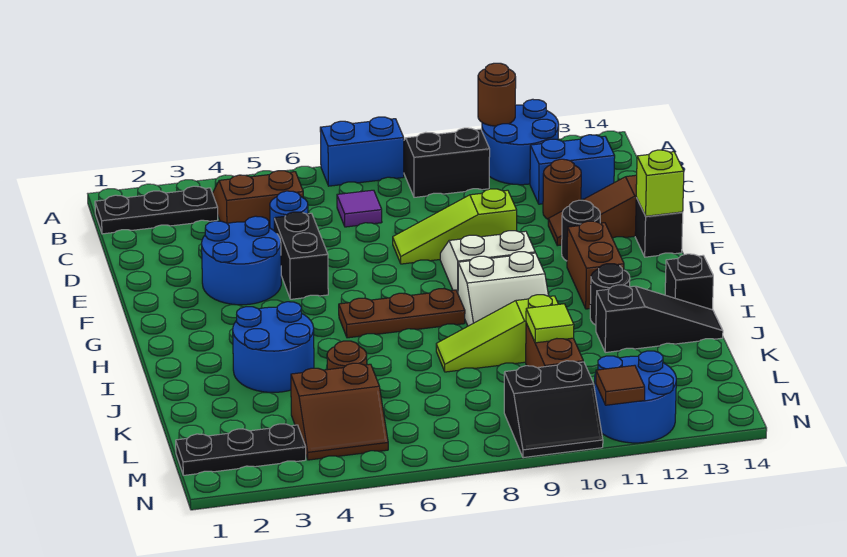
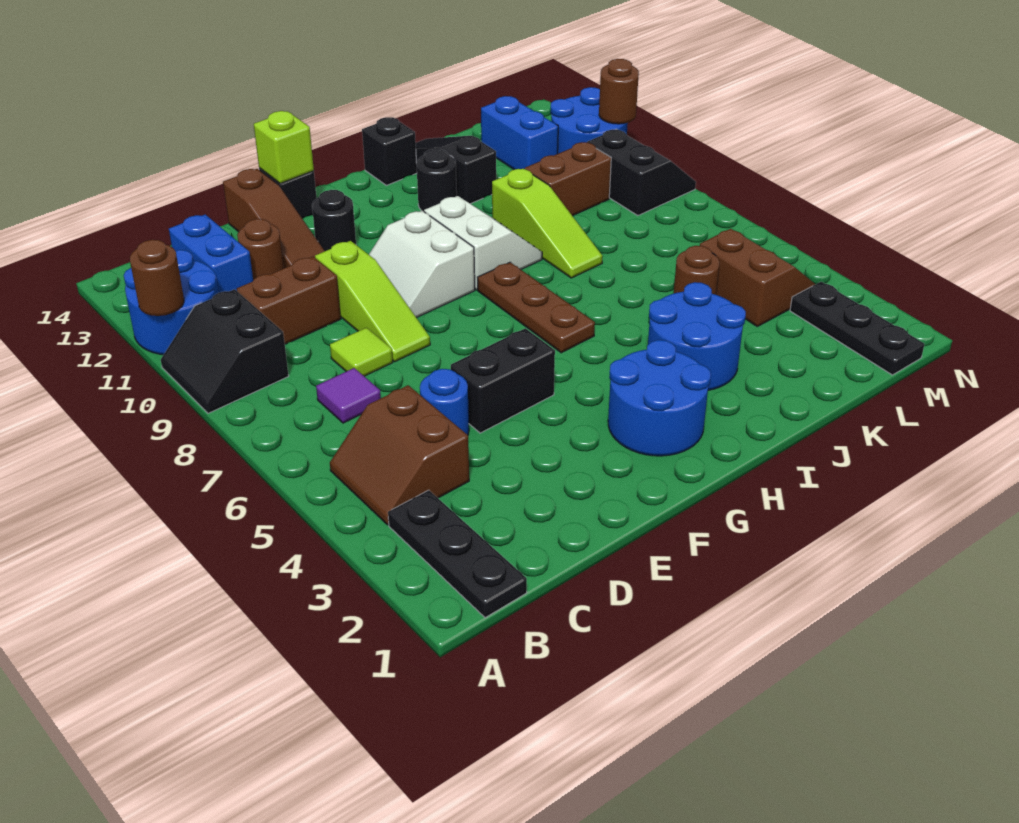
blue 1x2 brick [320,117,404,186] -> blue 1x2 brick moved to [481,96,558,170]
blue 2x2 round brick [202,216,281,305] -> blue 2x2 round brick moved to [608,340,711,456]
brown 1x2 brick [567,221,624,309] -> brown 1x2 brick moved to [237,257,341,344]
lime 1x1 tile [526,304,574,343] -> lime 1x1 tile moved to [330,328,393,376]
brown 1x1 tile [596,365,645,405] -> brown 1x1 round brick [599,59,639,124]

